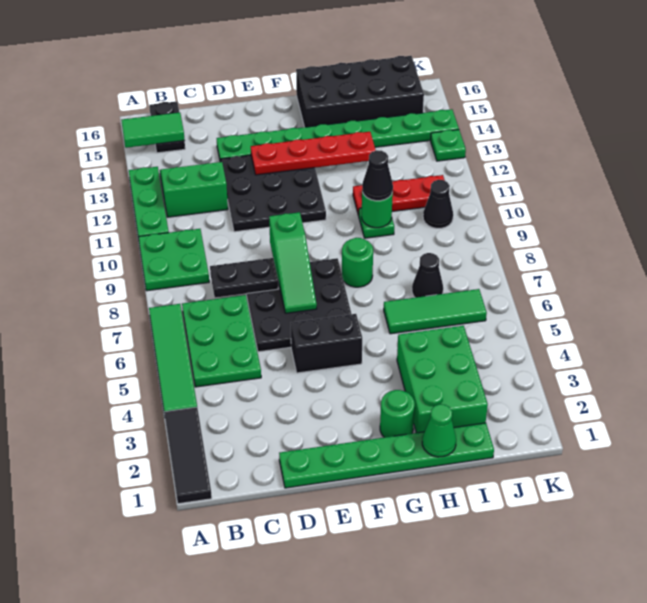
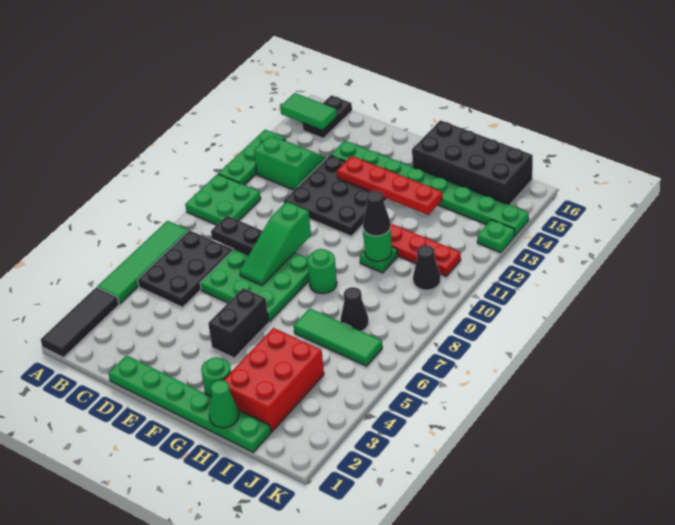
green 2x3 plate [182,295,261,387] -> black 2x3 plate [138,230,233,307]
black 3x3 plate [246,258,351,352] -> green 3x3 plate [200,249,309,322]
black 1x2 brick [291,314,362,373] -> black 1x2 brick turned to [208,288,269,358]
green 2x3 brick [397,326,488,433] -> red 2x3 brick [223,328,324,432]

